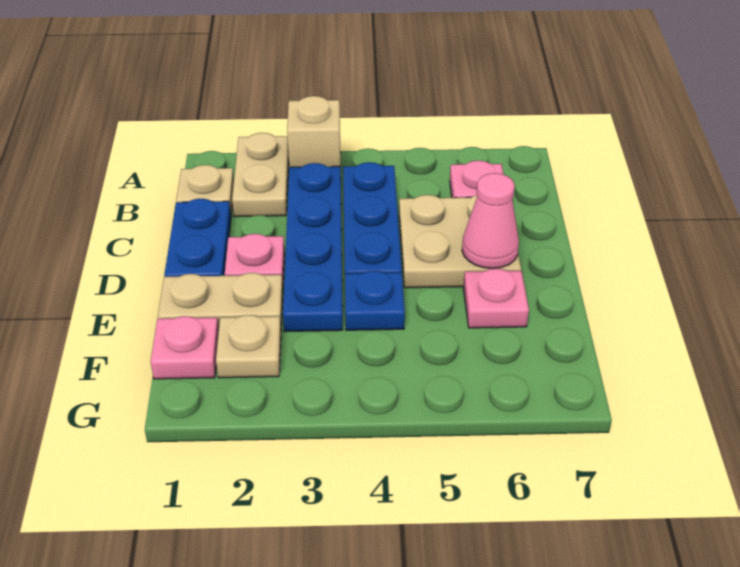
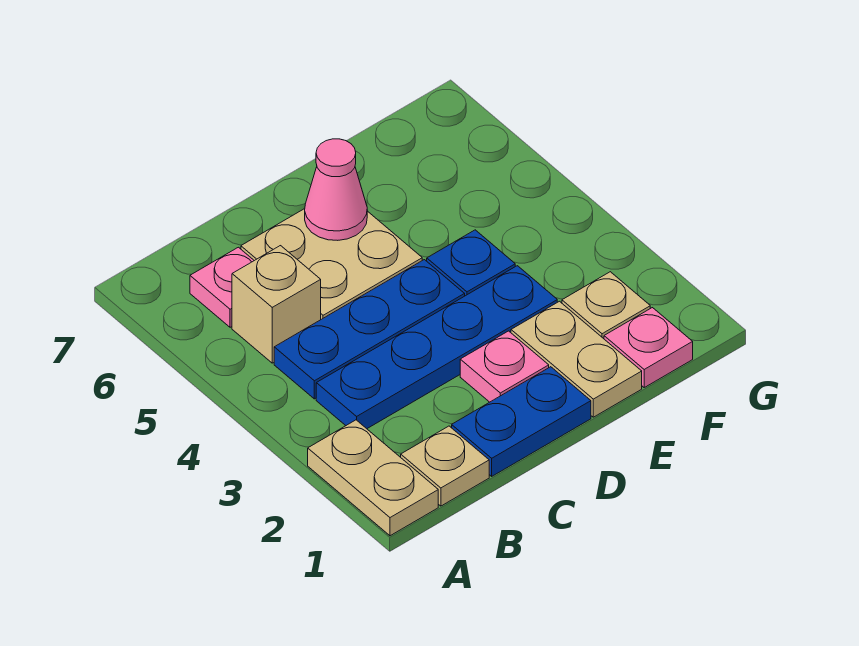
tan 1x2 plate [232,133,289,217] -> tan 1x2 plate turned to [308,420,438,536]
tan 1x1 brick [287,96,341,167] -> tan 1x1 brick moved to [232,246,321,363]
pink 1x1 plate [463,268,529,328] -> none

